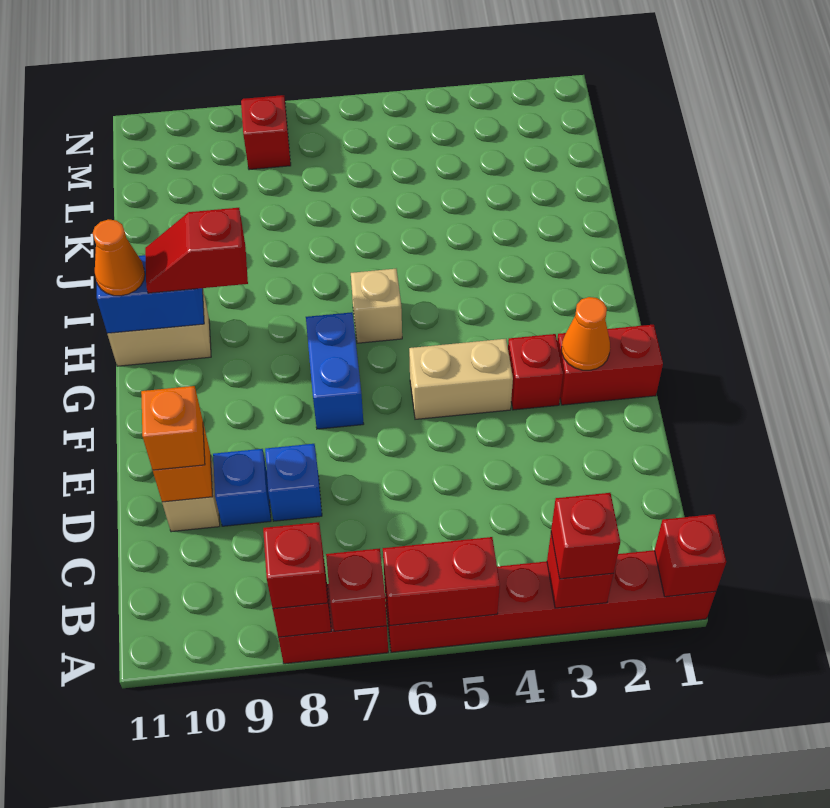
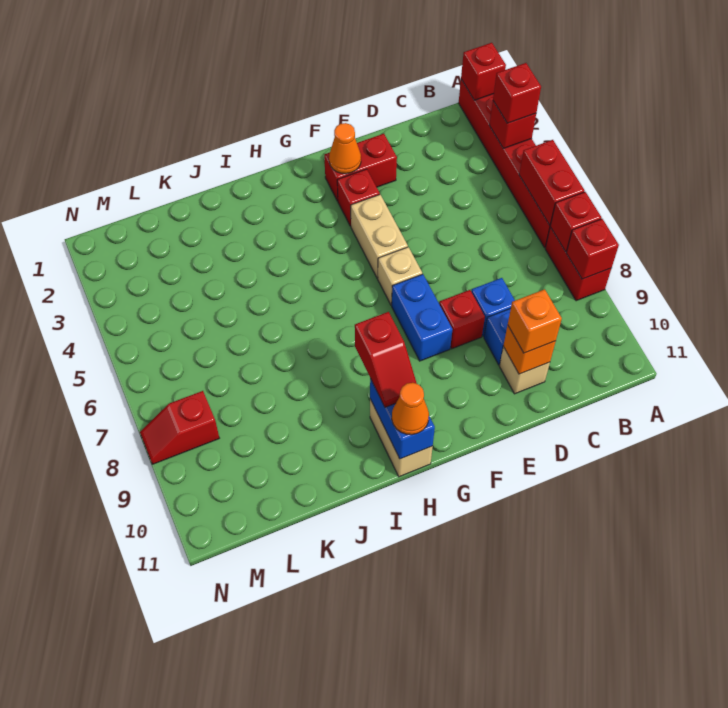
red 1x1 brick [263,522,328,609] -> red 1x1 brick moved to [439,290,485,349]
red 1x2 brick [557,325,663,405] -> red 1x2 brick turned to [324,134,397,201]
blue 1x2 brick [306,312,364,429] -> blue 1x2 brick turned to [392,274,453,361]
tan 1x1 brick [351,269,402,343] -> tan 1x1 brick moved to [378,247,422,305]

